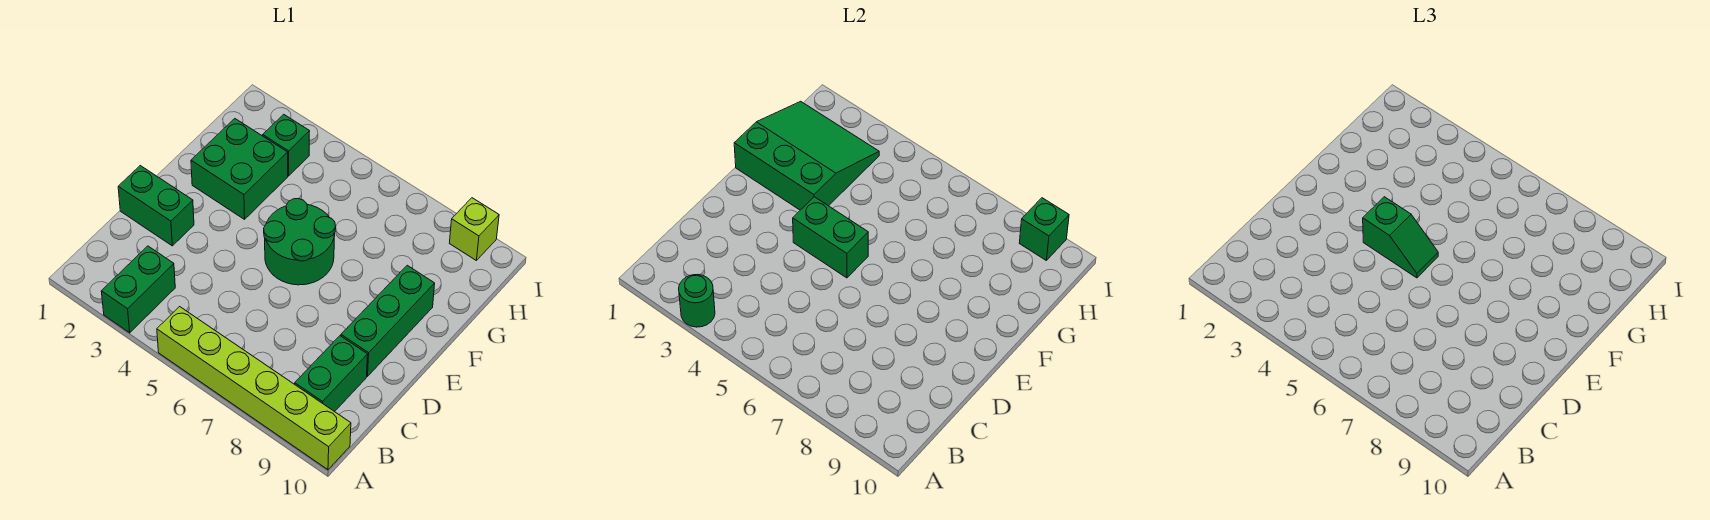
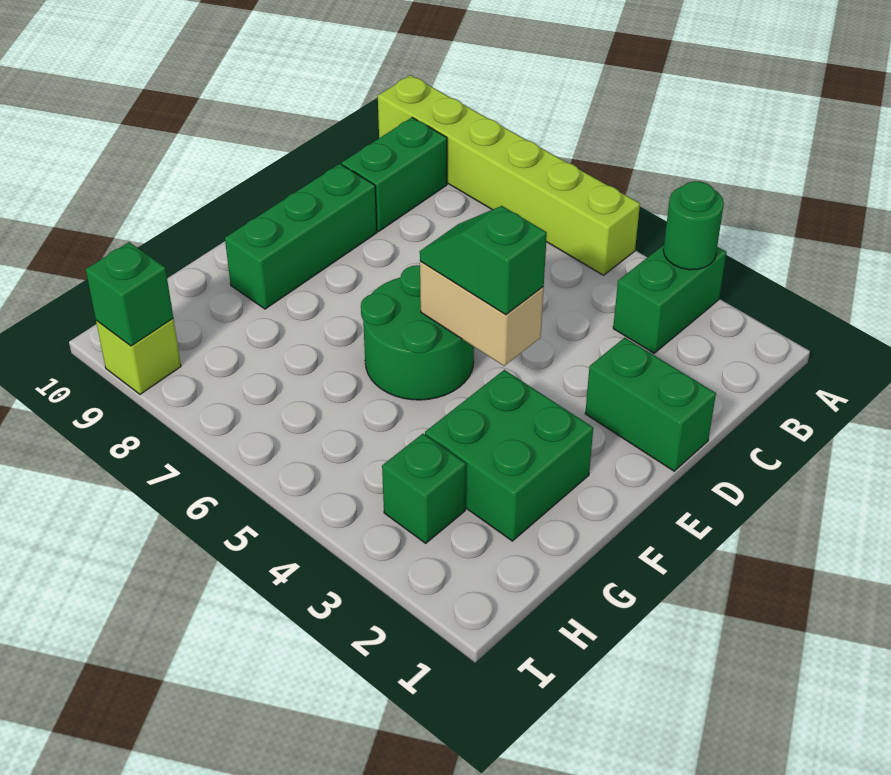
green 1x2 brick [793,197,868,278] -> tan 1x2 brick [420,261,544,366]
green 3x3 slope [734,101,879,210] -> none

